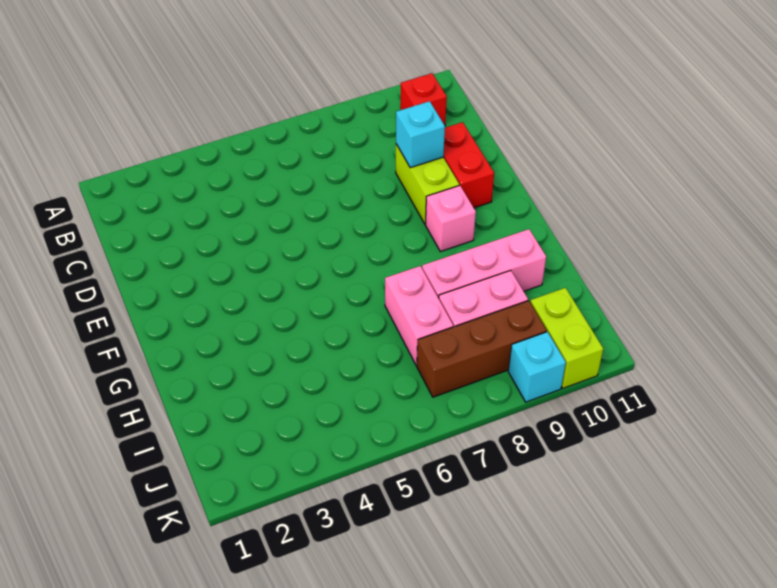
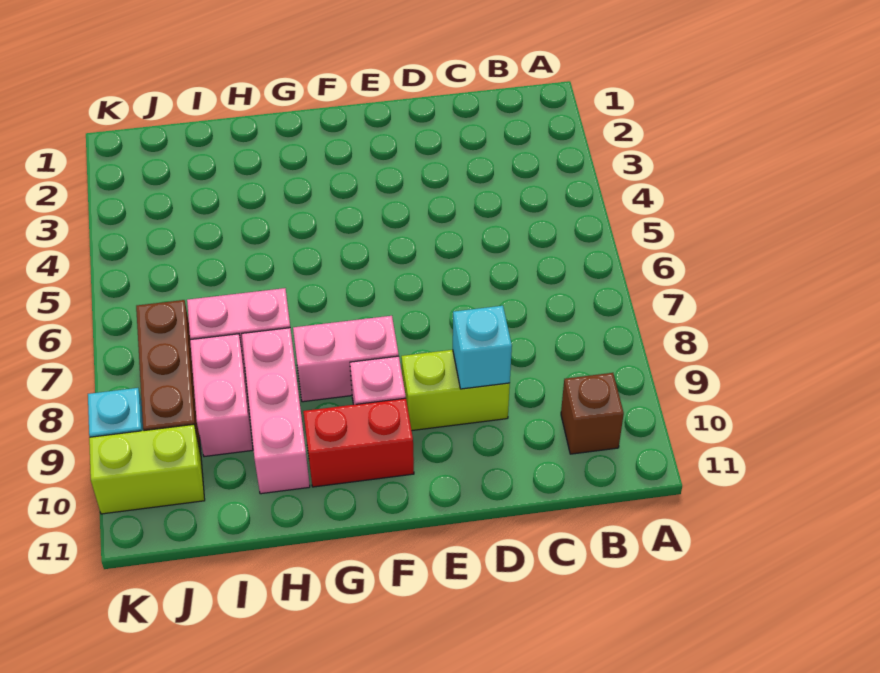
red 1x1 brick [400,73,447,125] -> brown 1x1 brick [561,373,624,454]
red 1x2 brick [443,122,494,208] -> red 1x2 brick moved to [303,398,414,487]
none -> pink 1x2 brick [293,316,399,402]

